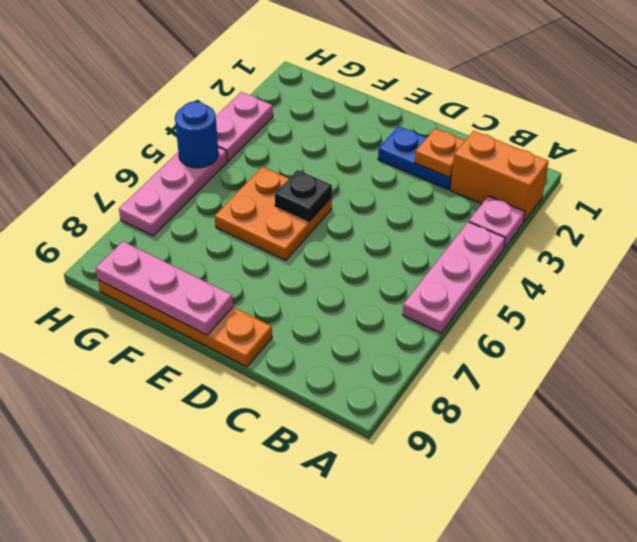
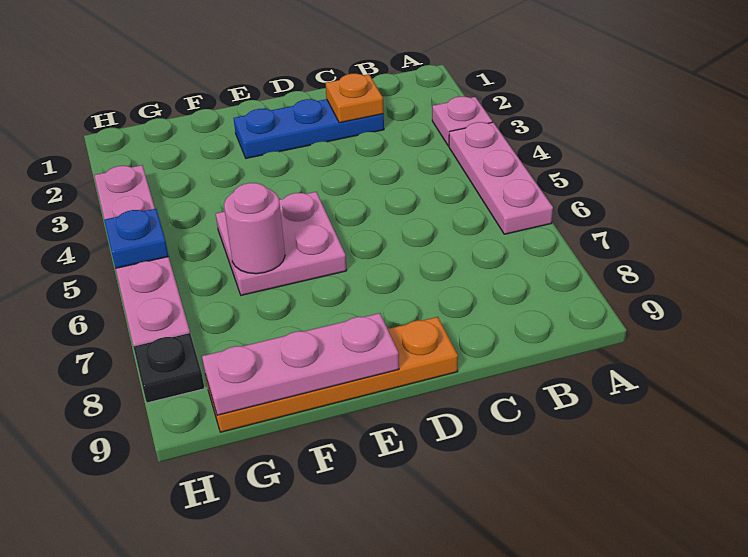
orange 1x2 brick [450,131,549,222] -> none
blue 1x2 plate [378,126,452,190] -> blue 1x3 plate [234,99,384,158]
orange 2x2 plate [215,167,332,260] -> pink 2x2 plate [216,192,347,295]
black 1x1 plate [275,170,332,221] -> black 1x1 plate moved to [133,333,205,403]
none -> pink 1x1 round brick [224,183,285,274]
blue 1x1 round brick [175,101,218,168] -> blue 1x1 plate [104,209,169,268]

